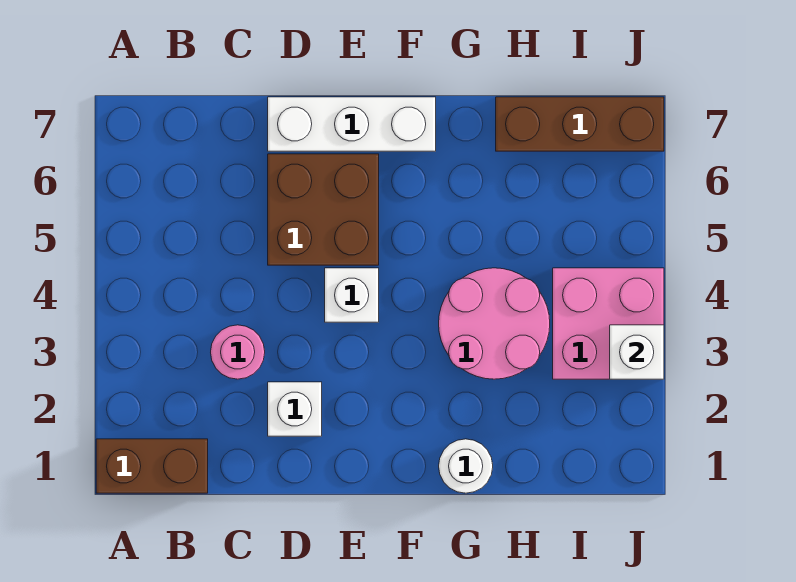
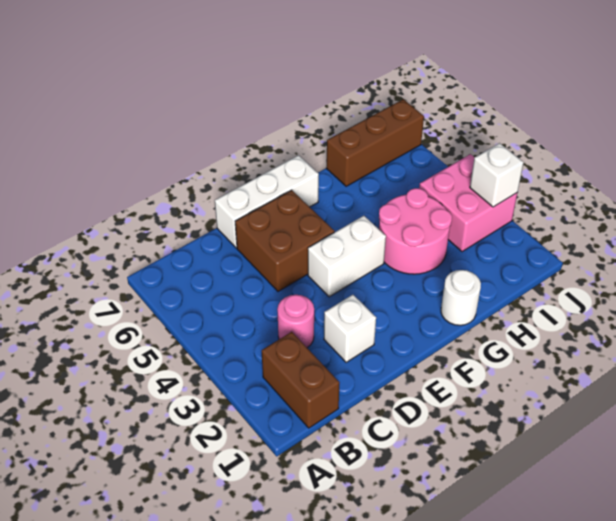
brown 1x2 brick [96,439,208,493] -> brown 1x2 brick turned to [262,332,339,428]
white 1x1 brick [325,268,379,322] -> white 1x2 brick [308,216,386,297]

